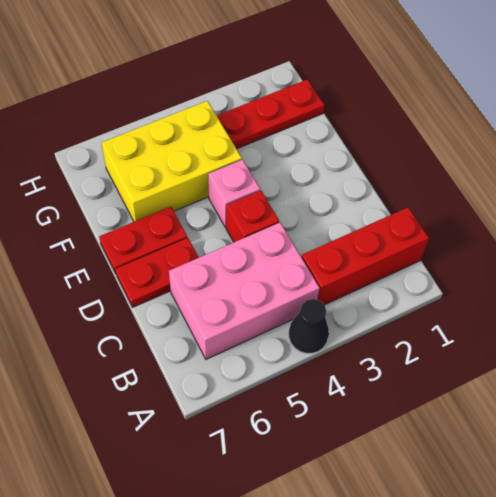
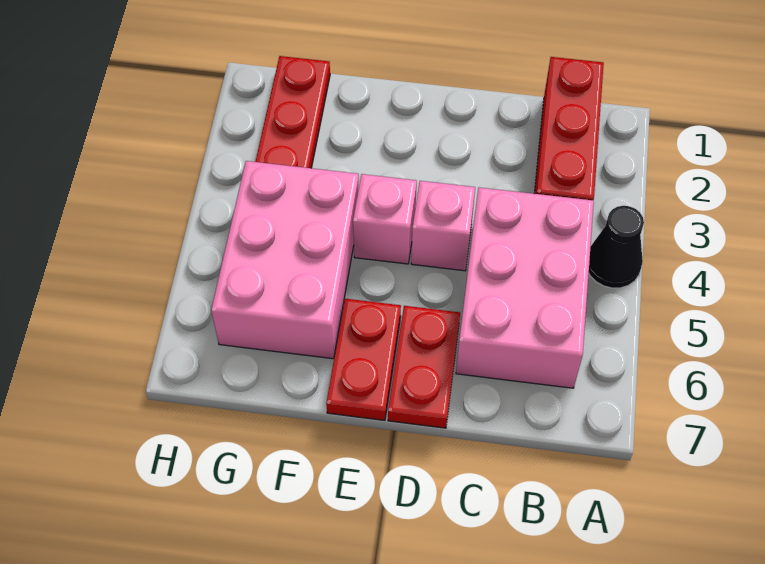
red 1x1 brick [226,191,279,242] -> pink 1x1 brick [411,181,475,271]
yellow 2x3 brick [102,101,242,222] -> pink 2x3 brick [211,161,359,359]

